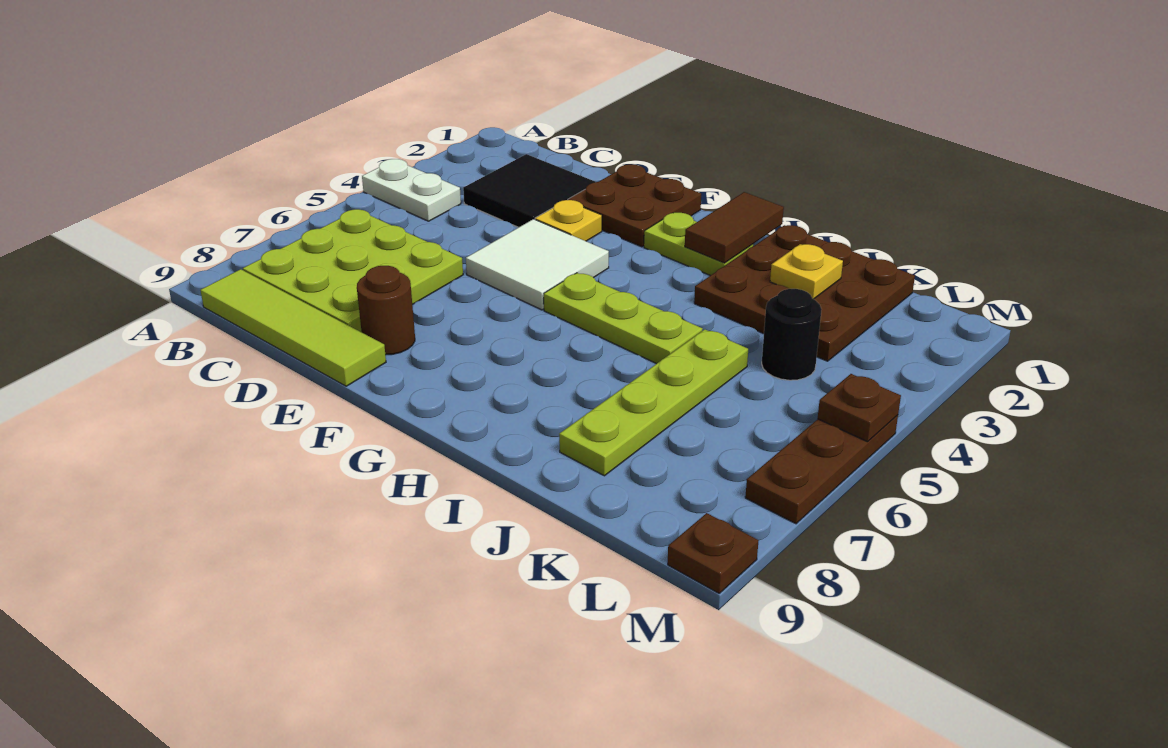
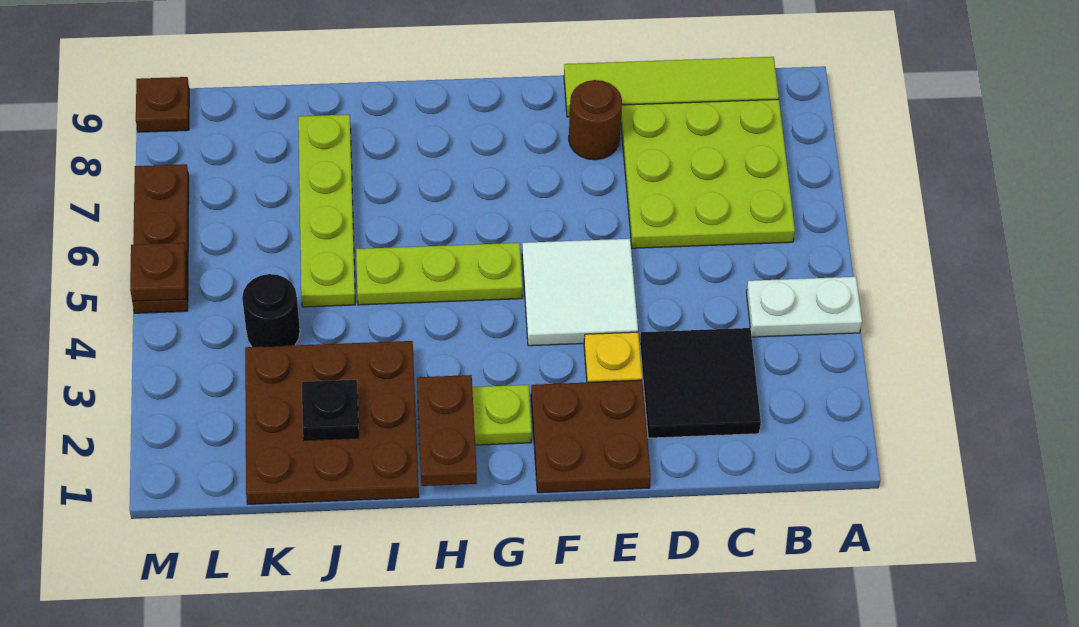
brown 1x2 tile [685,192,784,263] -> brown 1x2 plate [417,375,477,486]
yellow 1x1 plate [770,244,843,299] -> black 1x1 plate [302,380,359,440]

